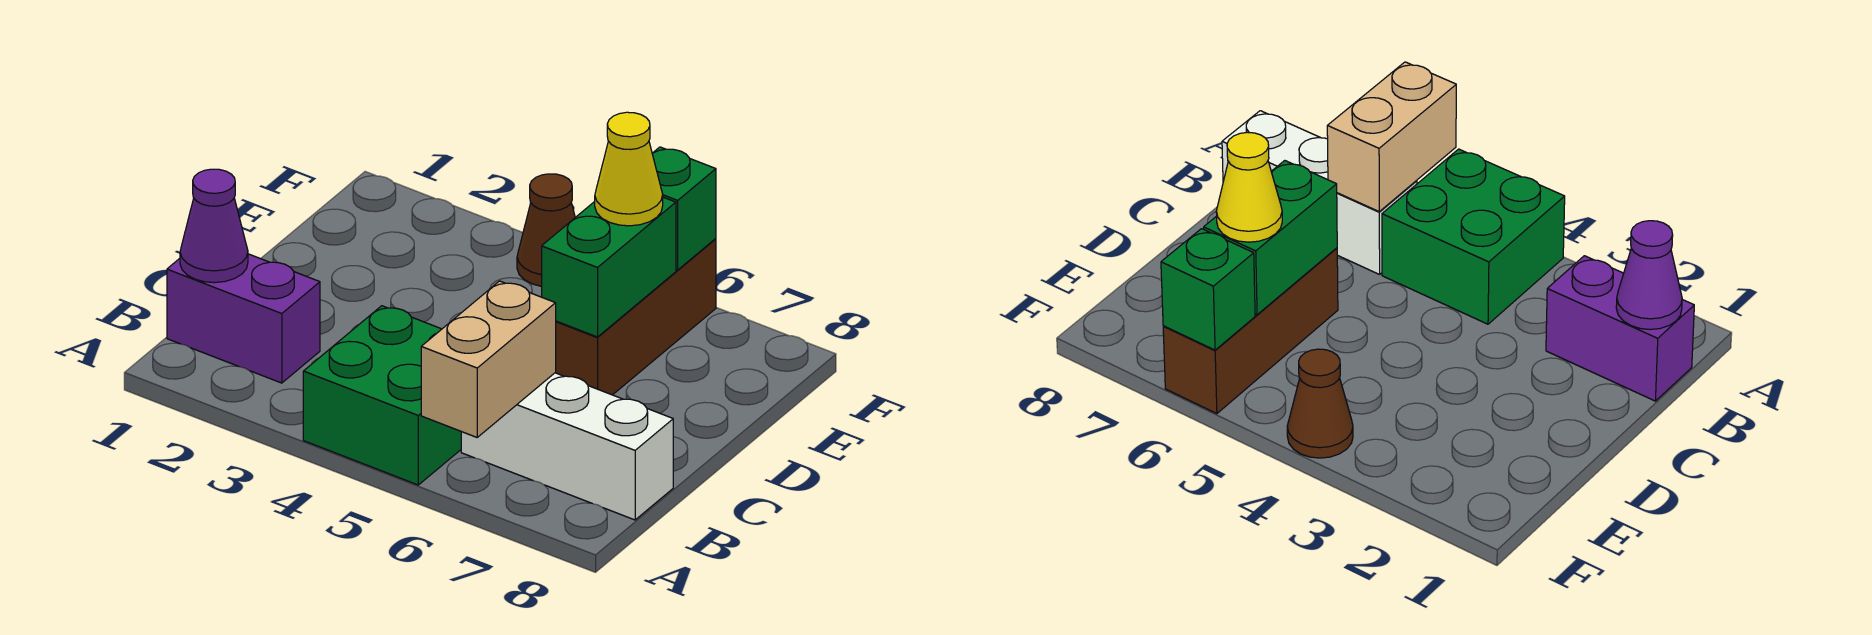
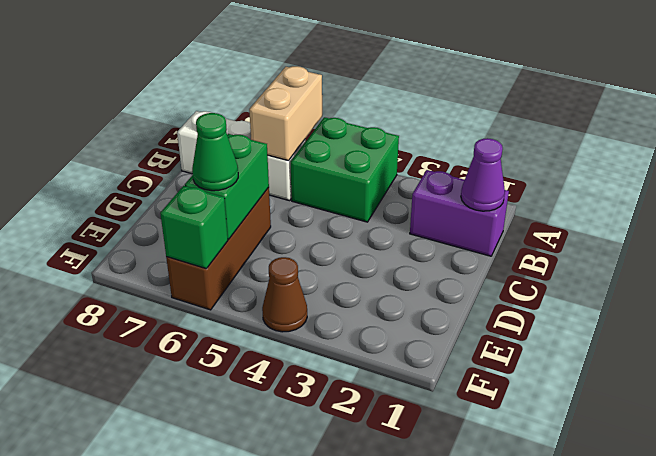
yellow 1x1 cone [595,112,663,226] -> green 1x1 cone [192,113,238,191]

